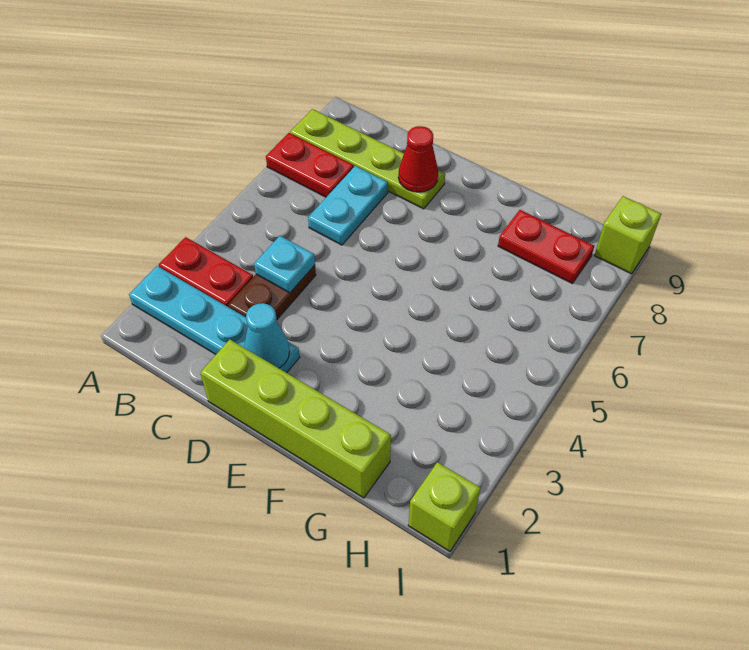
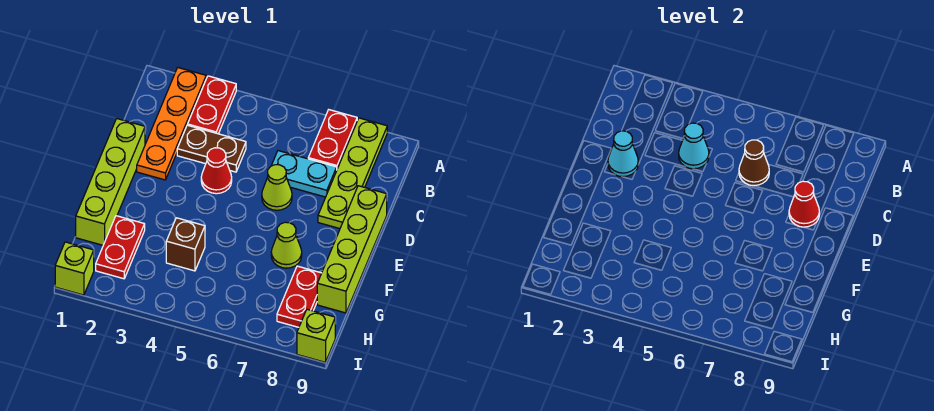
cyan 1x4 plate [129,266,300,373] -> orange 1x4 plate [137,68,206,180]
cyan 1x1 plate [254,236,315,293] -> cyan 1x1 cone [679,123,709,169]
none -> brown 1x1 cone [739,140,769,186]
none -> red 1x1 cone [201,148,232,194]
none -> lime 1x1 cone [262,165,292,210]
none -> lime 1x4 brick [317,186,387,313]
none -> lime 1x1 cone [271,222,302,268]
none -> red 1x2 plate [96,216,145,279]
none -> brown 1x1 brick [166,218,205,271]

